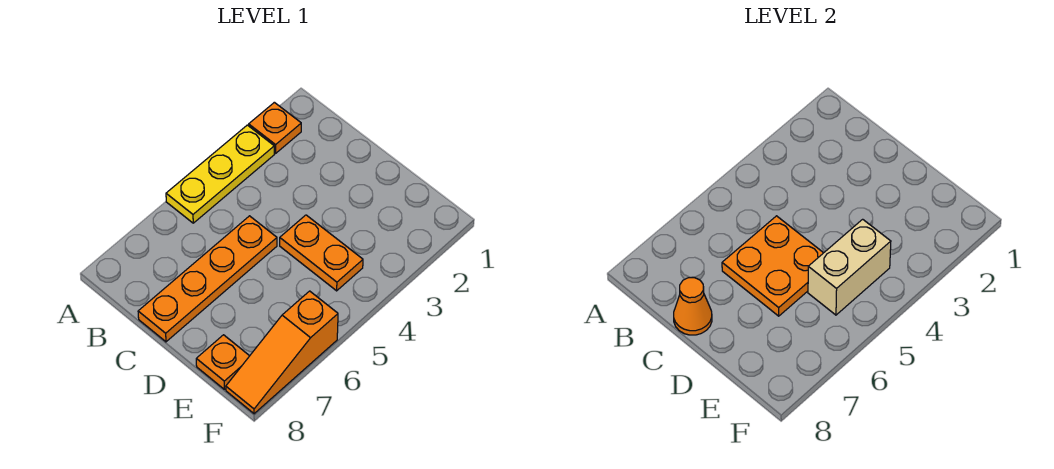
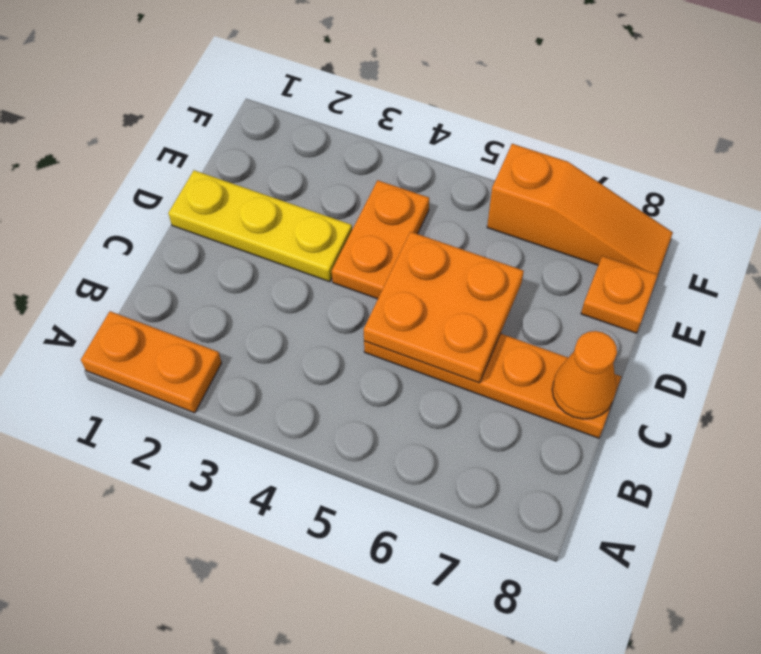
orange 1x1 plate [249,102,301,153] -> orange 1x2 plate [81,311,222,413]
yellow 1x3 plate [166,125,274,223] -> yellow 1x3 plate moved to [168,170,352,282]
tan 1x2 brick [808,219,891,315] -> none

